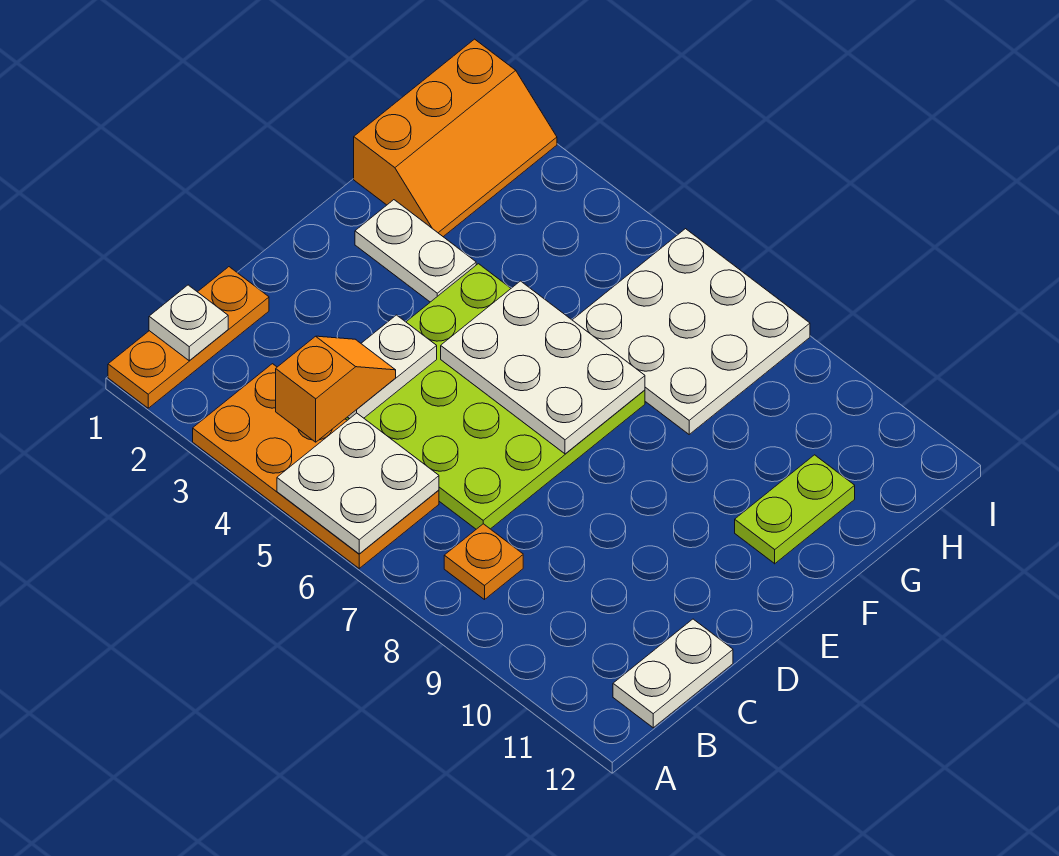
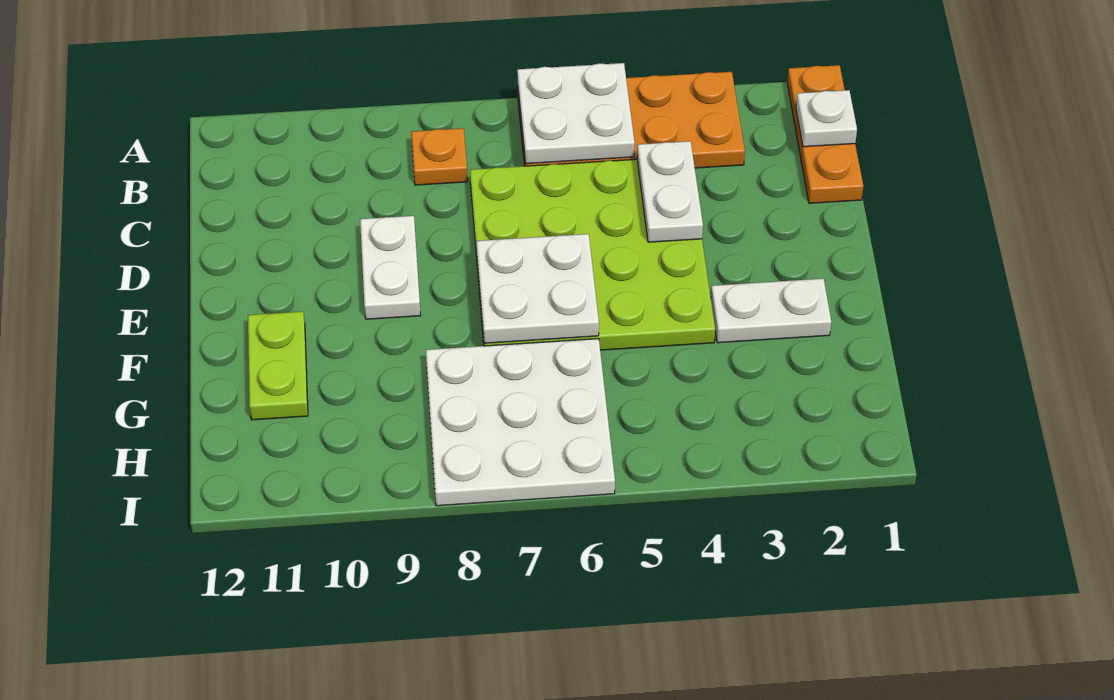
orange 1x2 slope [276,336,396,442] -> none
white 1x2 plate [613,619,733,728] -> white 1x2 plate moved to [360,216,421,319]
white 2x3 plate [441,281,645,454] -> white 2x2 plate [477,234,599,343]
orange 2x3 slope [354,39,557,237] -> none

